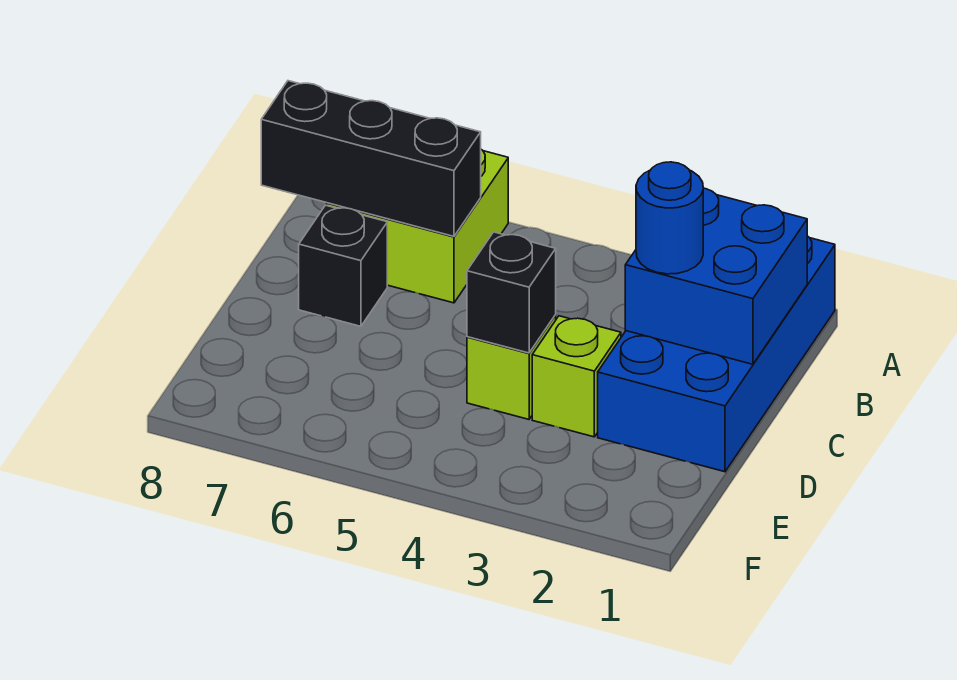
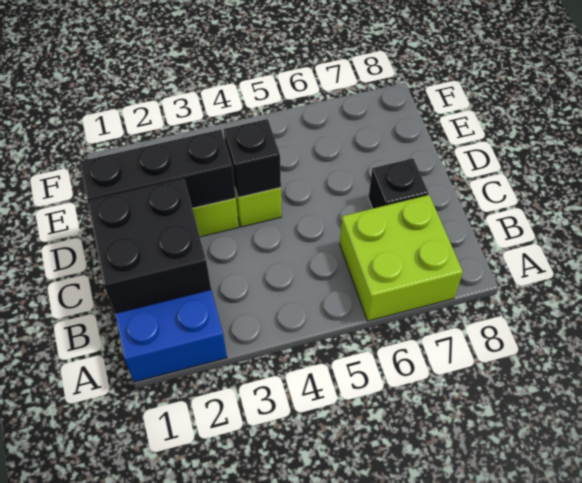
blue 2x2 brick [625,188,807,364] -> black 2x2 brick [87,179,211,313]
black 1x3 brick [261,81,481,236] -> black 1x3 brick moved to [80,130,236,208]
blue 1x1 round brick [636,162,703,274] -> none

